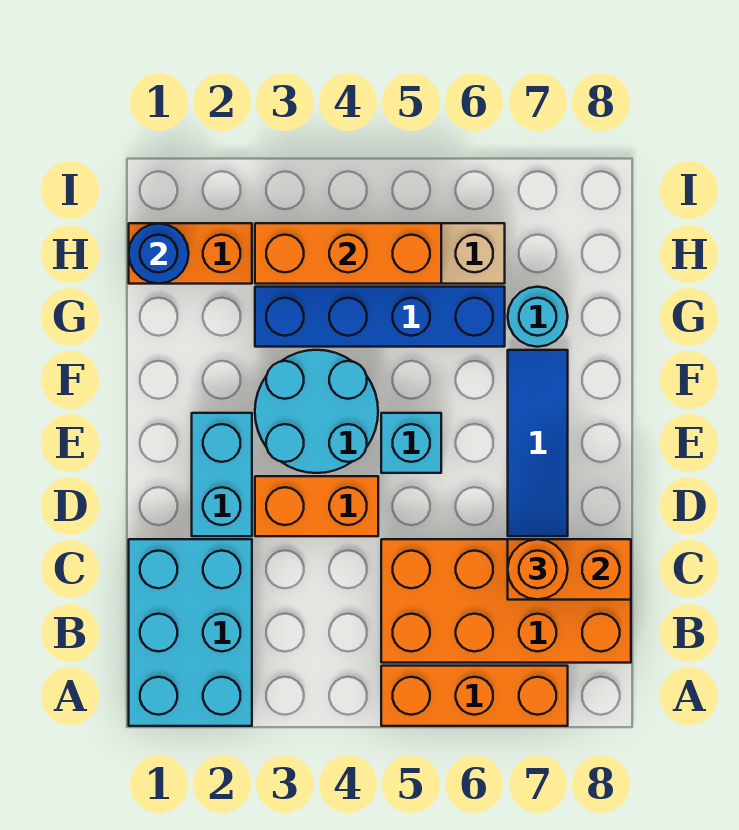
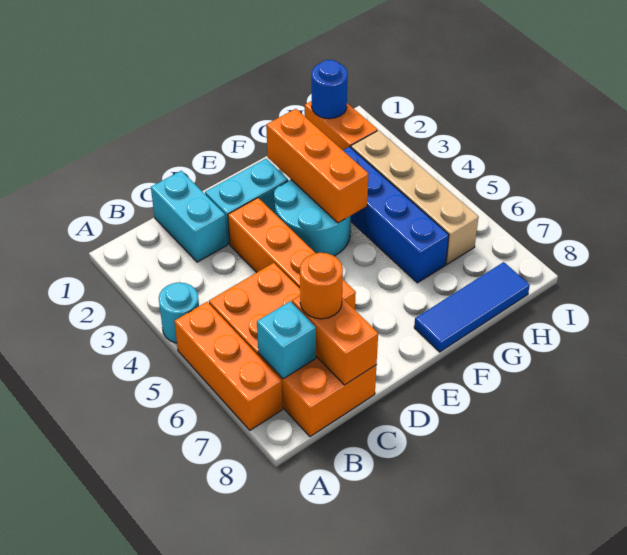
cyan 2x3 brick [129,539,252,726] -> cyan 1x2 brick [151,171,227,262]
orange 1x2 brick [255,476,378,536] -> orange 1x4 brick [228,198,356,310]
blue 1x3 tile [508,350,568,536] -> blue 1x3 tile moved to [414,262,530,352]
cyan 1x1 brick [381,413,441,473] -> cyan 1x1 brick moved to [257,301,316,379]
cyan 1x1 round brick [508,287,568,347] -> cyan 1x1 round brick moved to [159,283,199,343]
orange 1x3 brick [255,223,441,284] -> orange 1x3 brick moved to [266,109,368,223]

